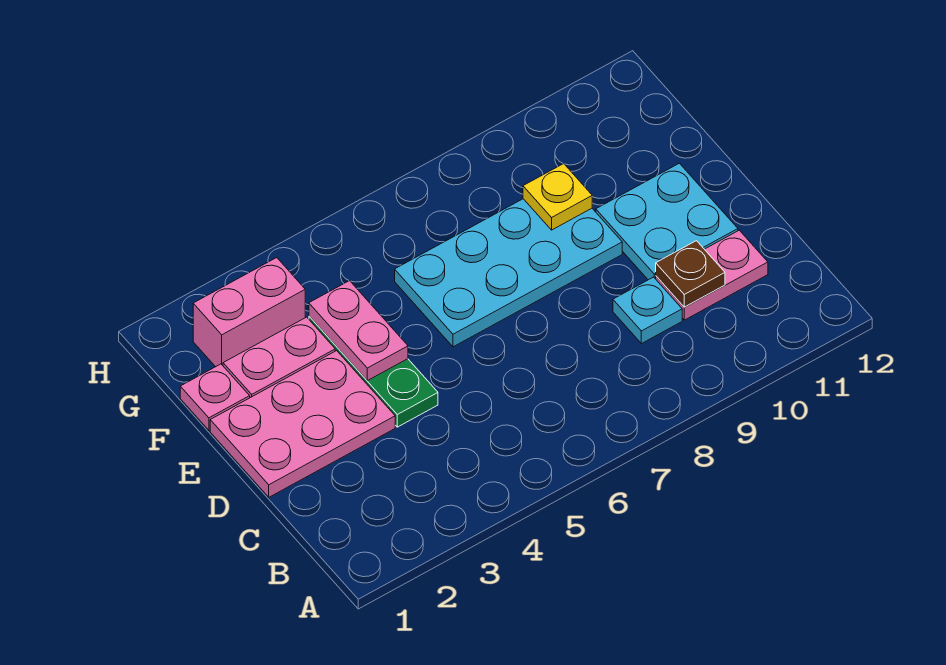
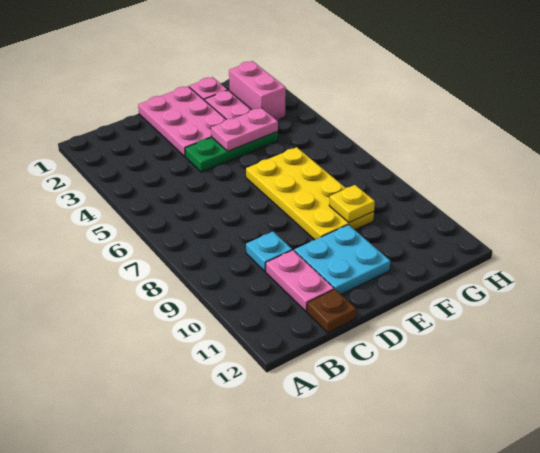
brown 1x1 plate [656,241,725,307] -> brown 1x1 plate moved to [307,289,356,333]
cyan 2x4 plate [395,199,622,347] -> yellow 2x4 plate [246,147,374,240]

